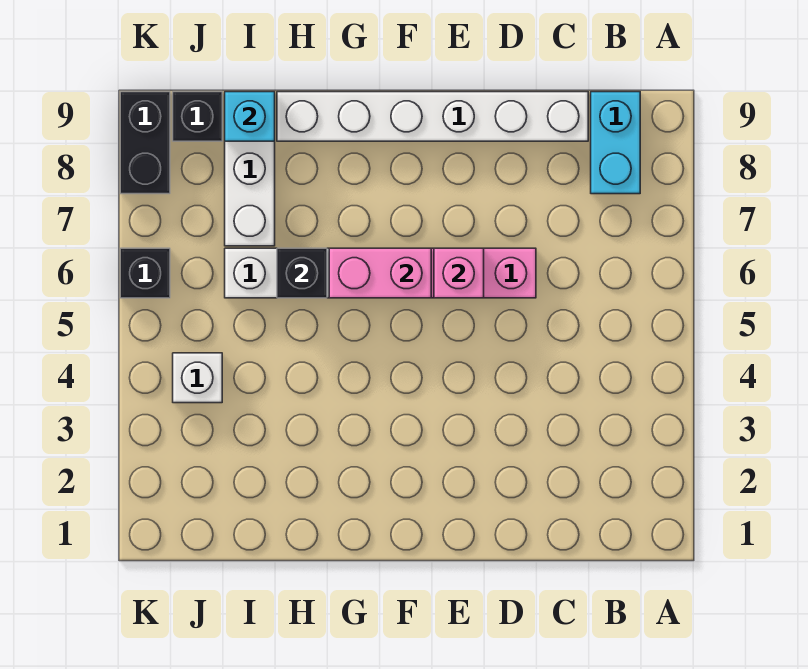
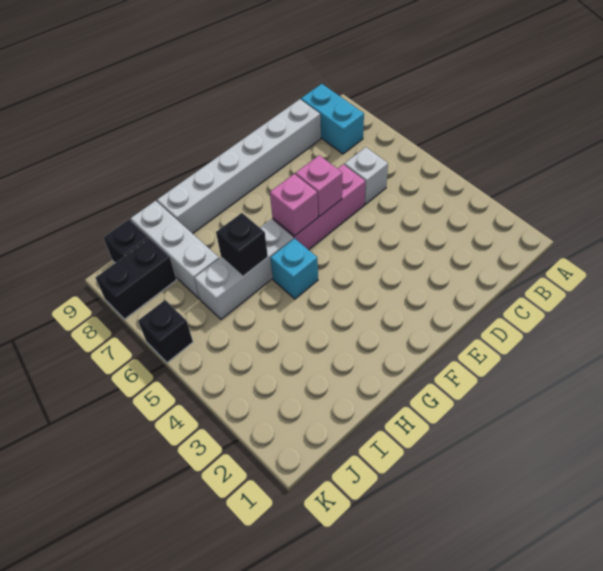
pink 1x2 brick [329,248,431,298] -> pink 1x1 brick [270,174,318,236]
cyan 1x1 brick [225,92,275,141] -> cyan 1x1 brick moved to [270,238,318,299]
white 1x1 brick [173,353,222,403] -> white 1x1 brick moved to [344,147,388,204]
black 1x2 brick [120,92,170,194] -> black 1x2 brick turned to [95,238,177,319]

